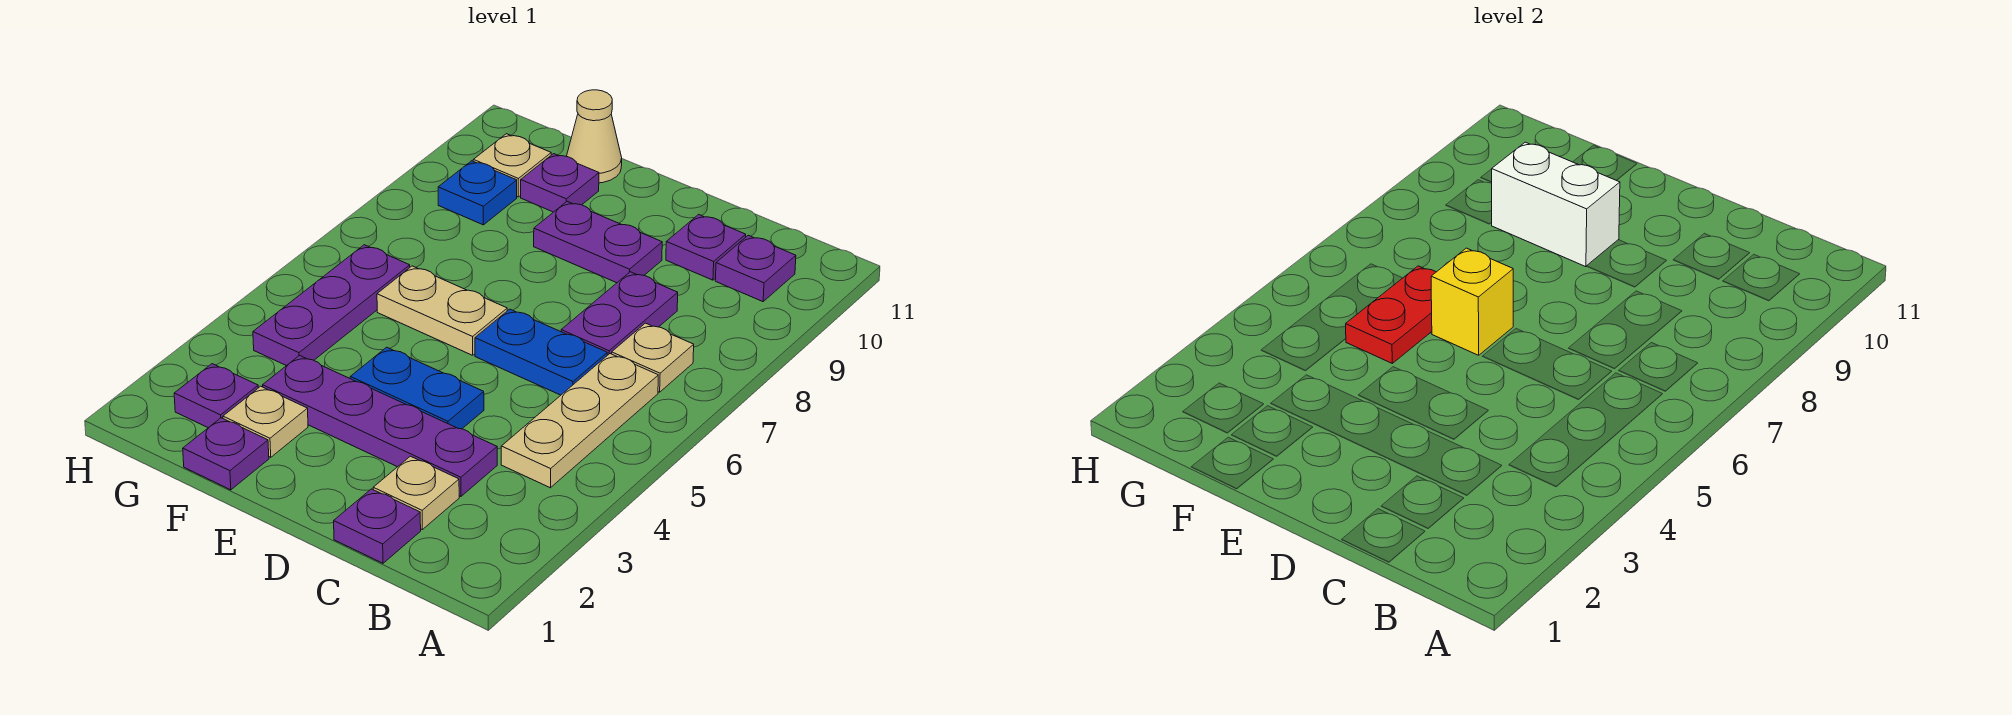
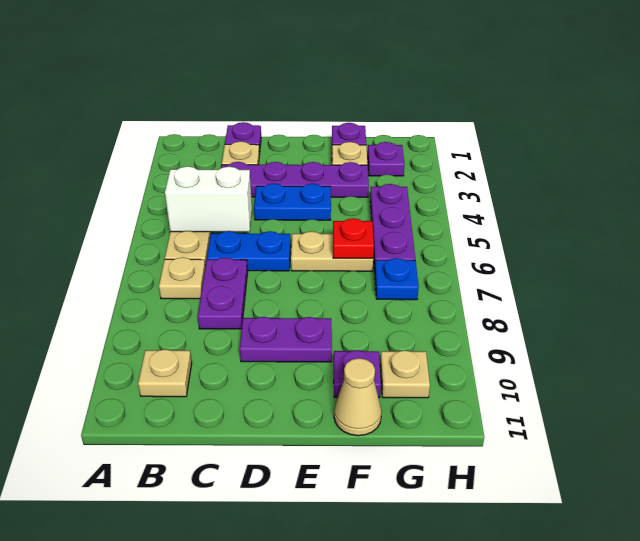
purple 1x1 plate [715,235,796,302] -> tan 1x1 plate [138,349,192,397]
purple 1x1 plate [666,215,746,280] -> none
yellow 1x1 brick [1431,248,1513,355] -> none
white 1x2 brick [1492,142,1620,267] -> white 1x2 brick moved to [165,166,252,232]
red 1x2 plate [1346,266,1436,363] -> red 1x1 plate [333,218,374,258]
blue 1x1 plate [438,161,517,225] -> blue 1x1 plate moved to [375,258,419,300]

